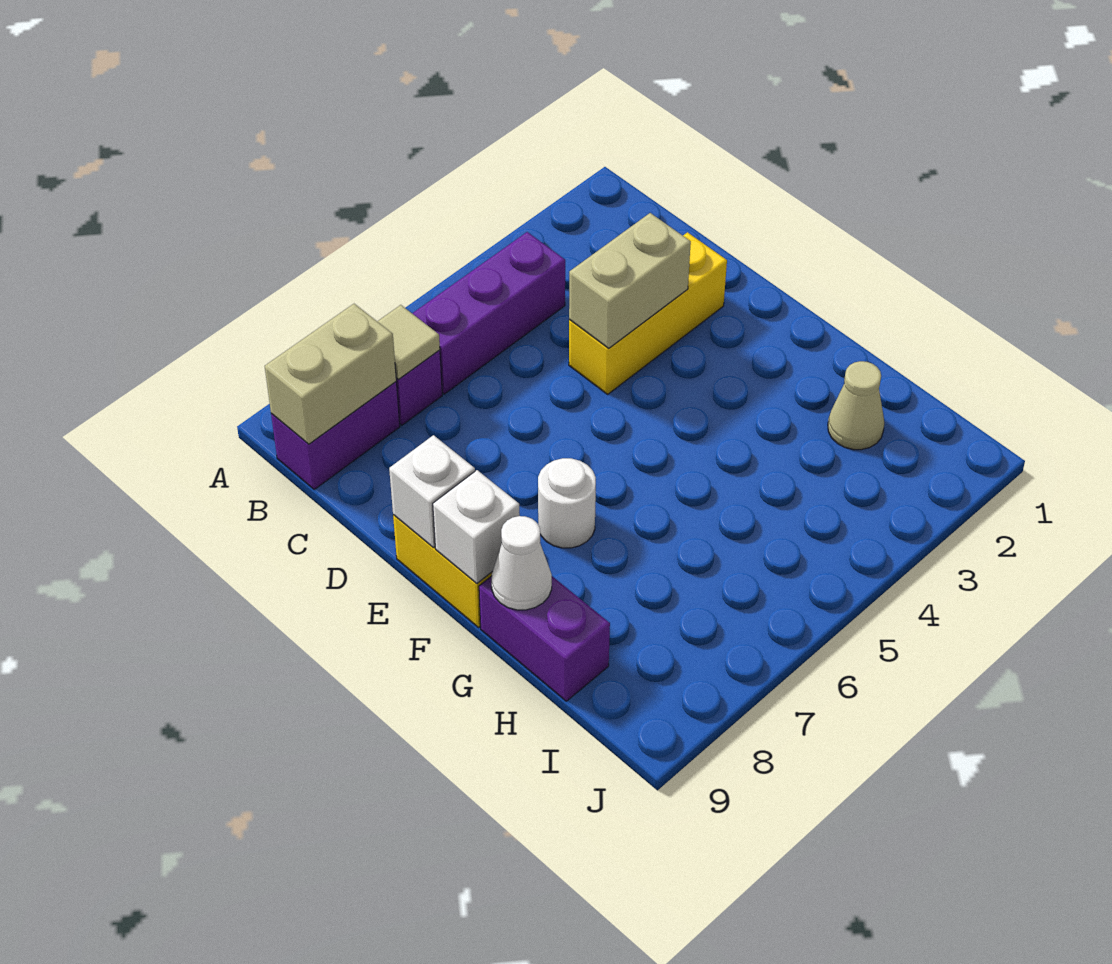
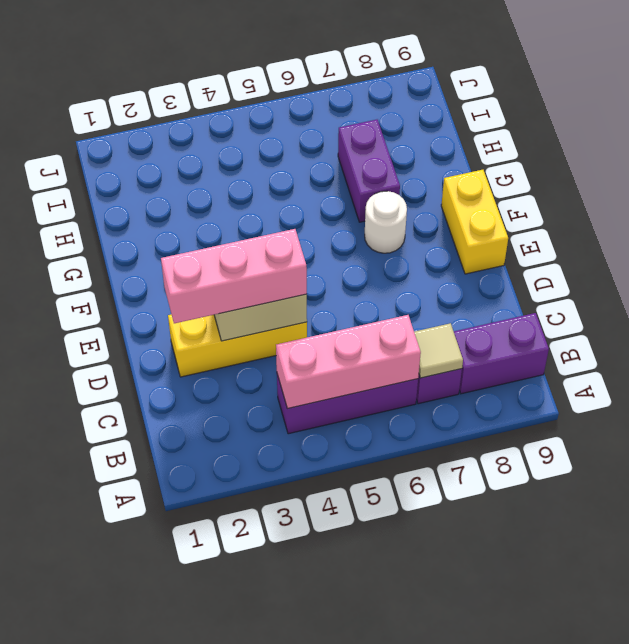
none -> pink 1x3 brick [276,315,421,409]
tan 1x2 brick [265,304,396,444] -> none
none -> pink 1x3 brick [161,229,307,323]
white 1x1 brick [389,435,475,547] -> none
white 1x1 brick [433,470,520,583] -> none
purple 1x2 brick [479,576,610,701] -> purple 1x2 brick moved to [338,120,400,222]
white 1x1 cone [492,516,552,610] -> none
tan 1x1 cone [828,361,884,450] -> none

